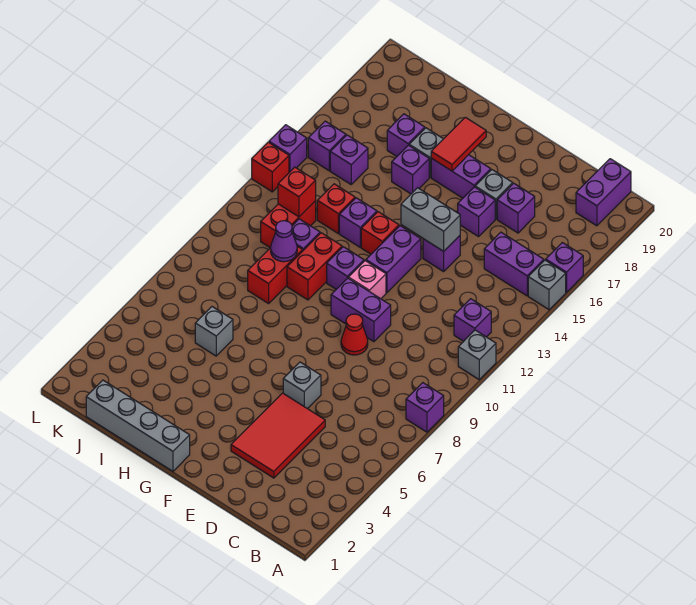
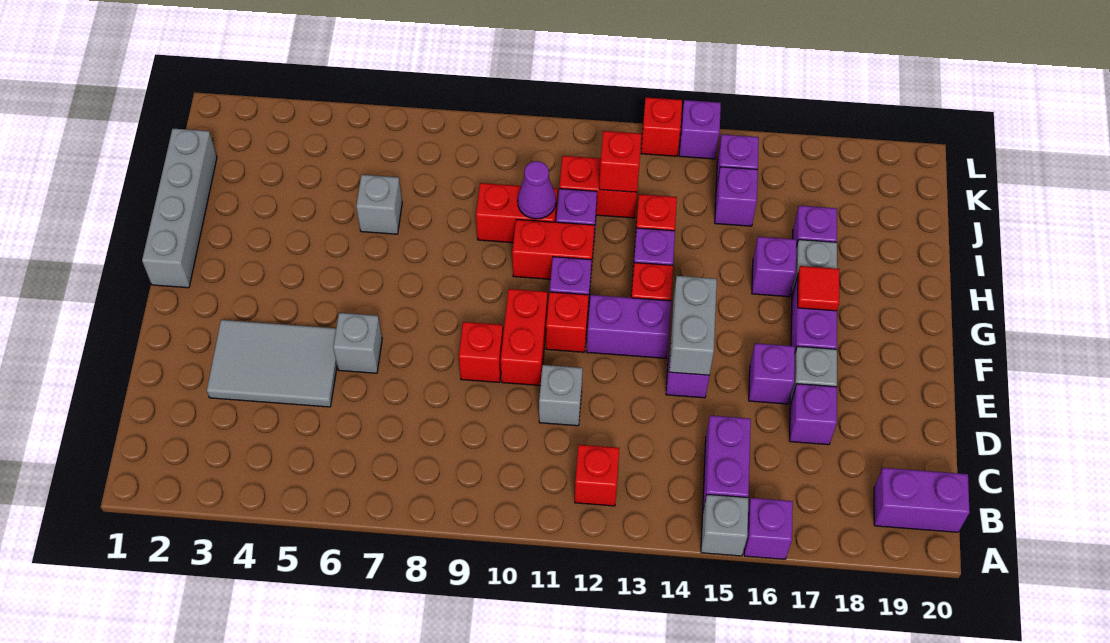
purple 1x1 brick [406,383,444,432] -> none
grey 1x1 brick [458,330,496,380] -> grey 1x1 brick moved to [539,365,583,426]
purple 1x1 brick [454,299,491,341] -> red 1x1 brick [575,445,620,506]
red 2x3 tile [231,393,325,478] -> grey 2x3 tile [207,320,337,407]
red 1x1 cone [341,314,368,355] -> red 1x1 brick [459,322,503,382]
purple 1x2 brick [331,278,391,342] -> red 1x2 brick [501,289,547,386]
pink 1x1 brick [349,261,386,299] -> red 1x1 brick [546,292,589,352]
red 1x2 tile [431,117,486,171] -> red 1x1 tile [798,266,839,311]

